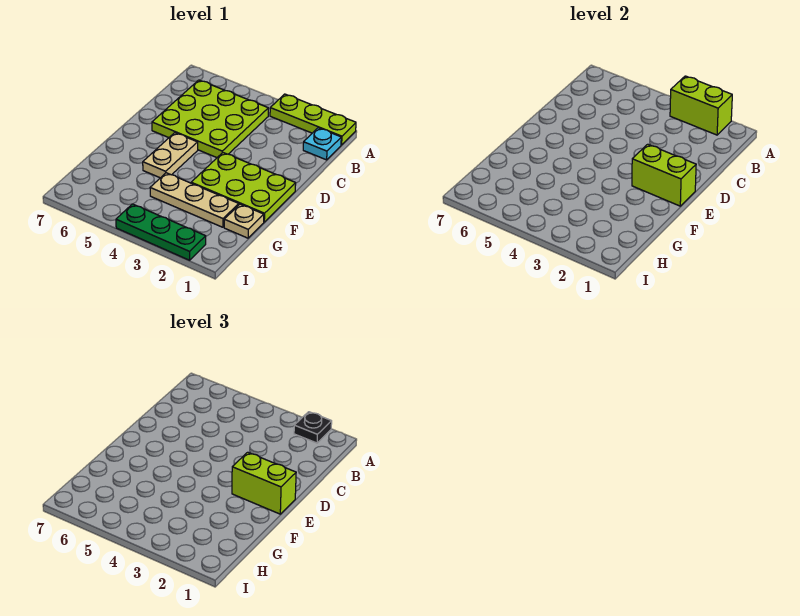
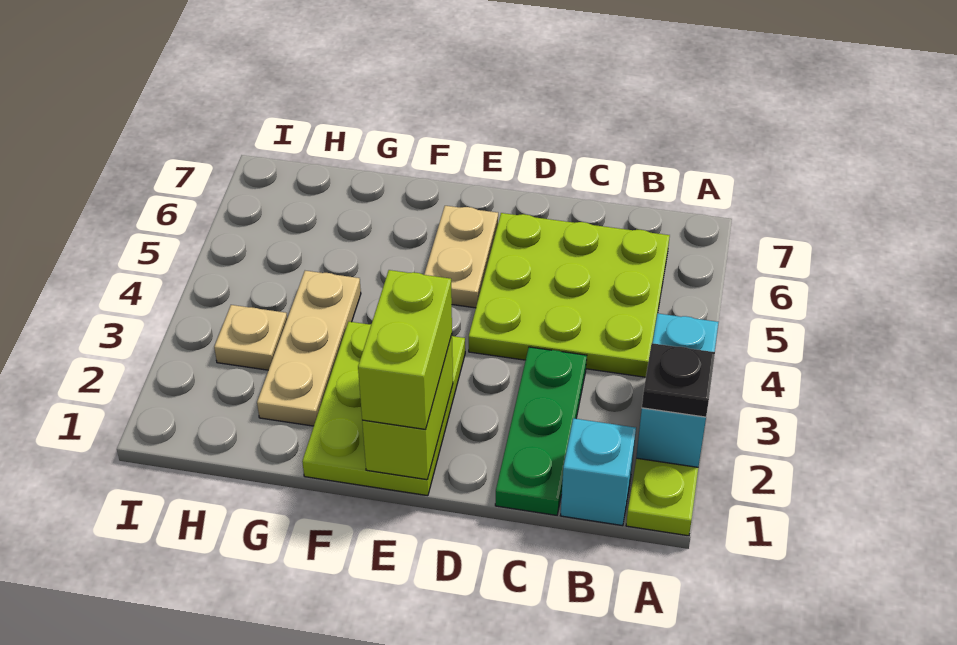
lime 1x2 brick [670,76,732,135] -> cyan 1x2 brick [636,313,719,467]
cyan 1x1 plate [303,128,341,160] -> cyan 1x1 brick [560,418,636,526]
tan 1x2 plate [143,133,198,178] -> tan 1x2 plate turned to [424,206,498,308]
tan 1x1 plate [224,204,264,238] -> tan 1x1 plate moved to [214,305,287,370]
green 1x3 plate [116,204,206,260] -> green 1x3 plate moved to [495,347,587,515]

